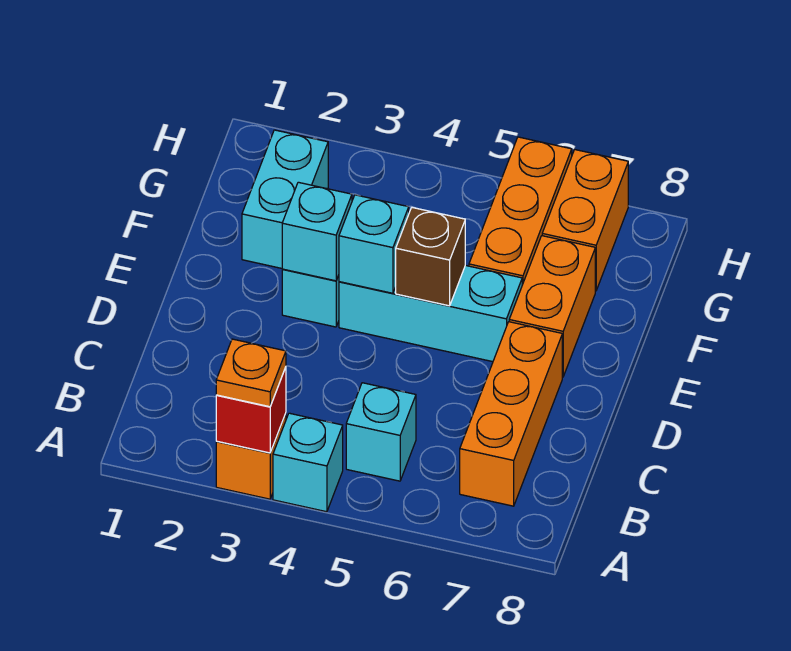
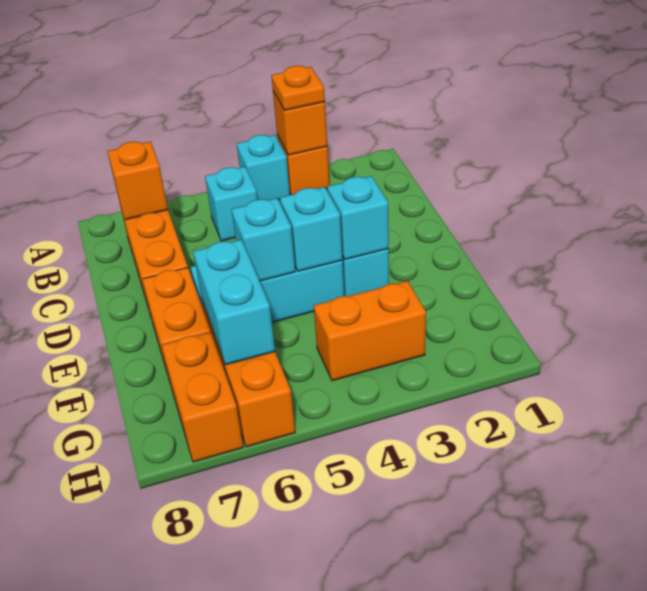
red 1x1 brick [216,367,286,453] -> orange 1x1 brick [273,91,327,155]
none -> orange 1x1 brick [107,141,168,220]
brown 1x1 brick [396,208,465,306] -> cyan 1x1 brick [231,198,295,281]
cyan 1x2 brick [242,130,328,268] -> cyan 1x2 brick moved to [193,239,275,365]
none -> orange 1x2 brick [314,281,426,381]

